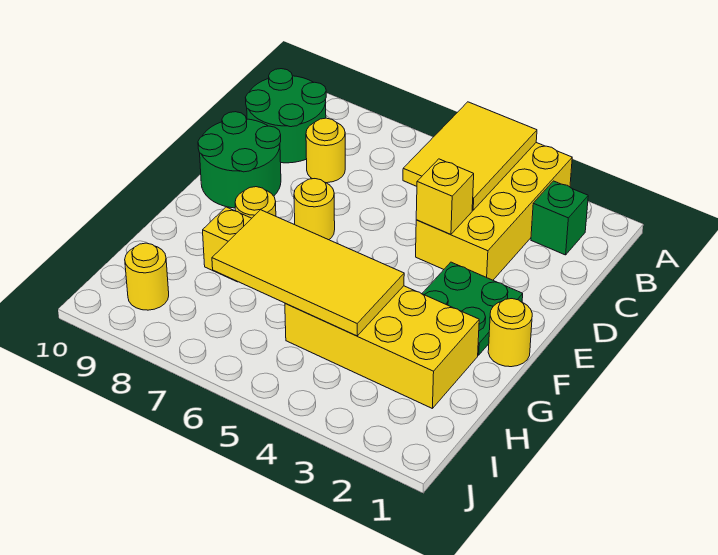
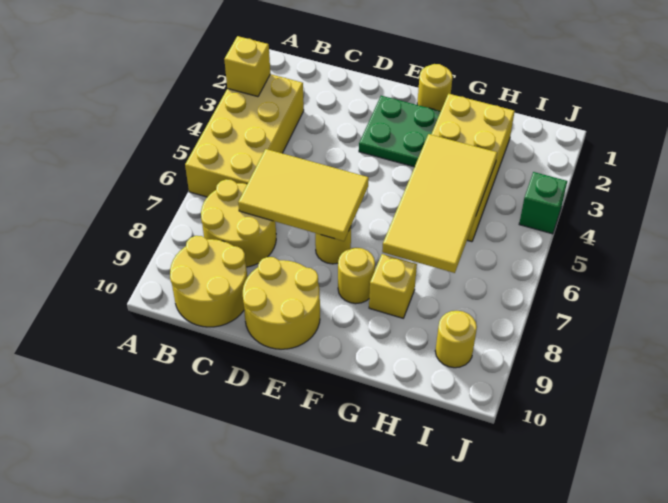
yellow 2x4 brick [416,143,572,280] -> yellow 2x4 brick turned to [185,74,304,197]
yellow 2x3 tile [403,102,537,210] -> yellow 2x3 tile moved to [238,149,369,241]
green 1x1 brick [531,181,588,255] -> green 1x1 brick moved to [519,172,567,234]
green 2x2 round brick [246,69,326,163] -> yellow 2x2 round brick [170,236,247,327]
yellow 1x1 round brick [306,118,345,183] -> yellow 2x2 round brick [201,179,276,267]
yellow 1x1 brick [416,159,474,235] -> yellow 1x1 brick moved to [224,36,270,97]
green 2x2 round brick [198,112,281,208] -> yellow 2x2 round brick [243,257,320,349]

